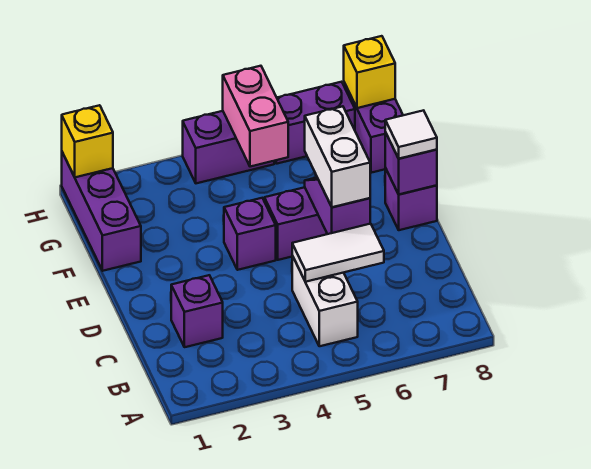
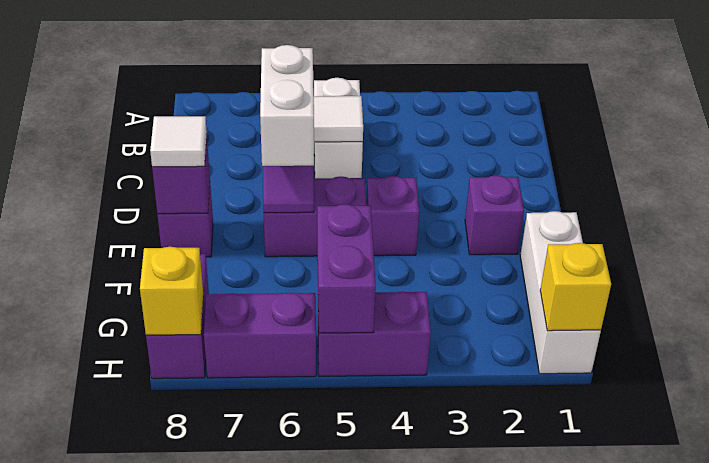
purple 1x1 brick [171,275,223,347] -> purple 1x1 brick moved to [465,175,524,255]
purple 1x3 brick [62,152,141,271] -> white 1x3 brick [520,211,601,374]
pink 1x2 brick [223,66,288,167] -> purple 1x2 brick [317,204,376,333]

